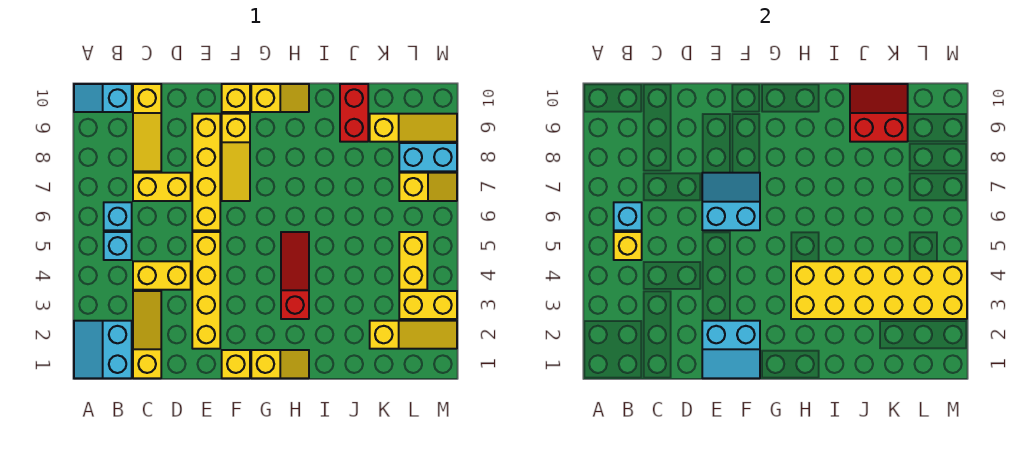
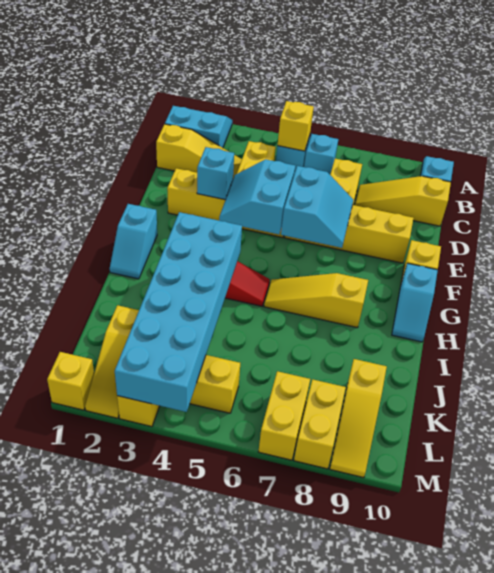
cyan 1x1 brick [614,202,642,230] -> cyan 1x1 brick moved to [197,147,234,200]
cyan 2x2 slope [702,321,760,378] -> cyan 2x2 slope moved to [219,159,295,234]
yellow 1x1 brick [222,350,250,378] -> yellow 1x1 brick moved to [47,352,94,410]
yellow 1x3 slope [222,114,250,201] -> yellow 1x3 slope moved to [264,273,368,328]
yellow 1x2 slope [251,350,309,378] -> cyan 1x2 slope [110,204,157,279]
yellow 1x2 slope [251,84,309,112] -> cyan 1x2 slope [392,263,438,342]
yellow 2x6 brick [791,261,967,319] -> cyan 2x6 brick [115,212,242,412]
red 1x2 brick [340,84,368,142] -> none
red 2x2 slope [850,84,908,142] -> none
yellow 1x2 slope [399,173,457,201] -> yellow 1x2 brick [259,371,310,460]
cyan 1x2 brick [399,143,457,171] -> yellow 1x2 brick [294,379,346,469]

